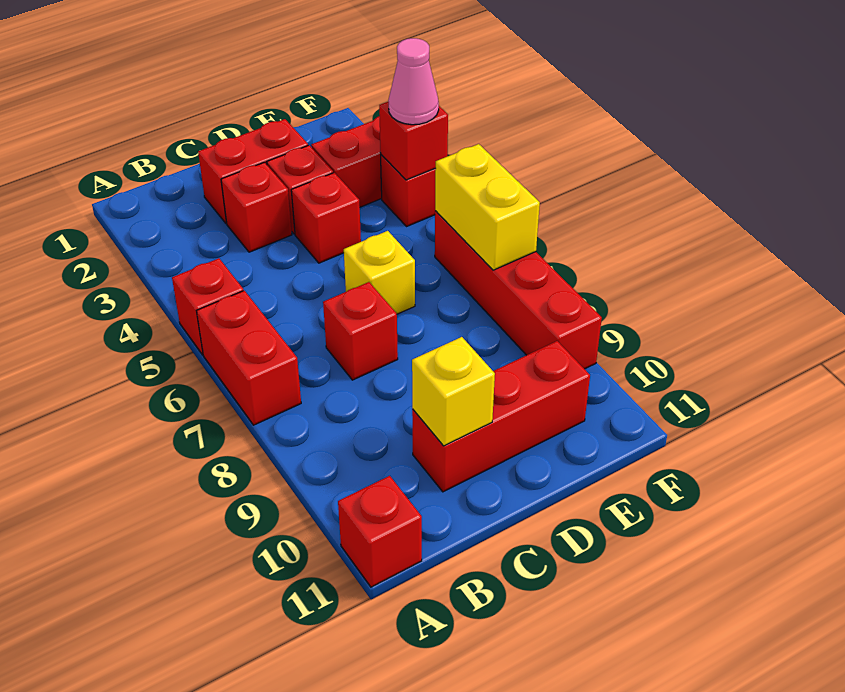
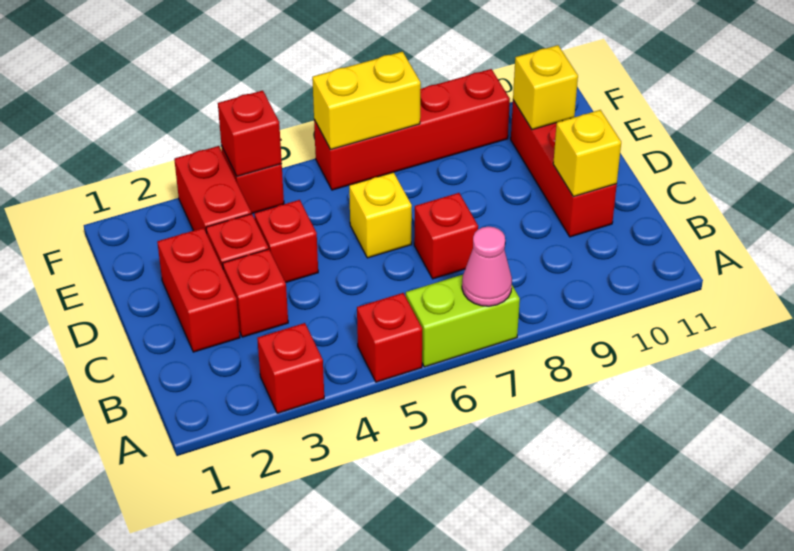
red 1x2 brick [197,291,301,425] -> lime 1x2 brick [406,275,520,367]
red 1x1 brick [338,476,422,587] -> red 1x1 brick moved to [257,323,324,413]
none -> yellow 1x1 brick [513,45,578,130]
pink 1x1 cone [388,38,439,125] -> pink 1x1 cone moved to [462,226,512,306]

